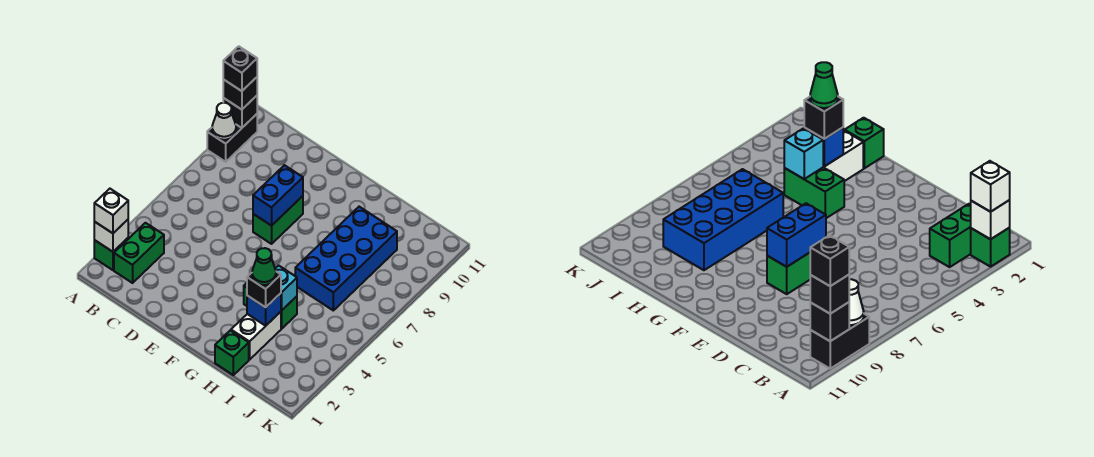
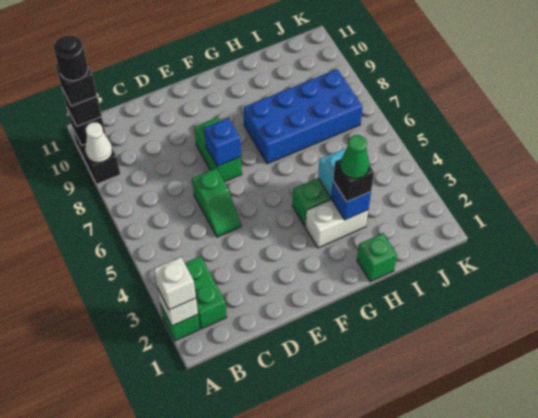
none -> black 1x1 round brick [54,35,88,81]
none -> green 1x2 slope [192,168,241,237]
blue 1x2 brick [253,165,303,226] -> blue 1x1 brick [204,118,241,166]
white 1x2 brick [231,312,281,360] -> white 1x2 brick turned to [305,199,368,248]
blue 2x4 brick [295,207,397,310] -> blue 2x4 brick turned to [244,69,363,164]

